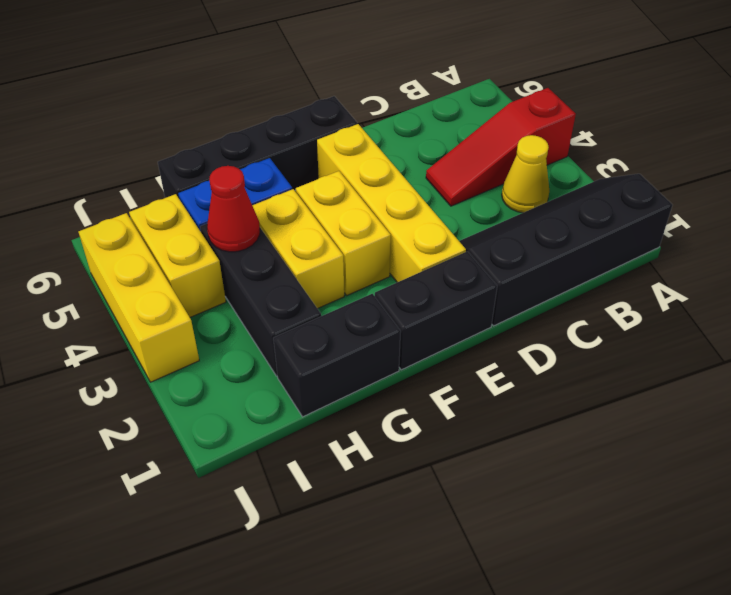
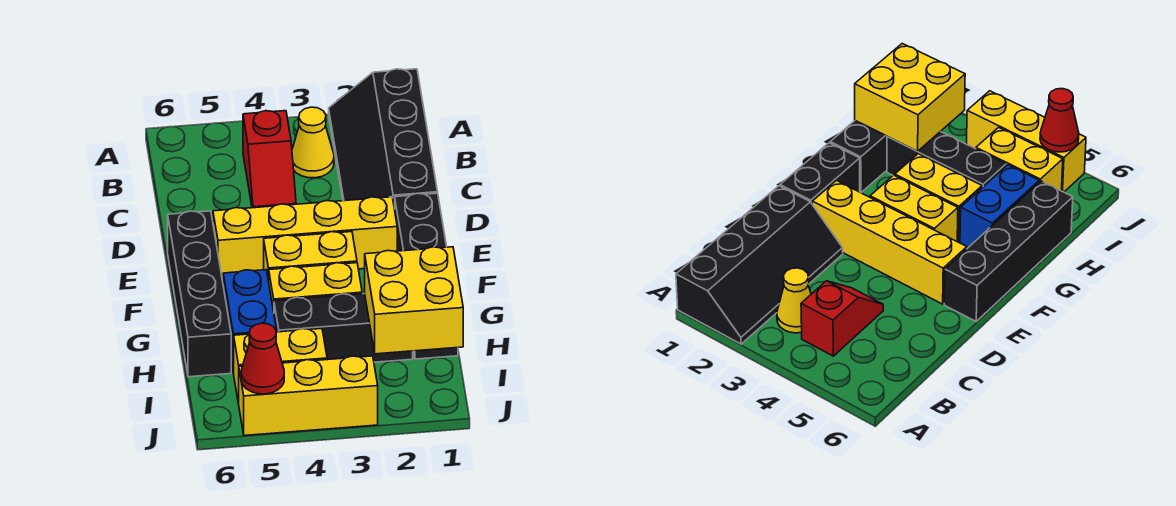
red 1x3 slope [426,88,576,206] -> red 1x2 slope [243,111,296,208]
none -> yellow 2x2 brick [365,247,463,354]
red 1x1 cone [207,166,260,252] -> red 1x1 cone moved to [241,323,284,394]

